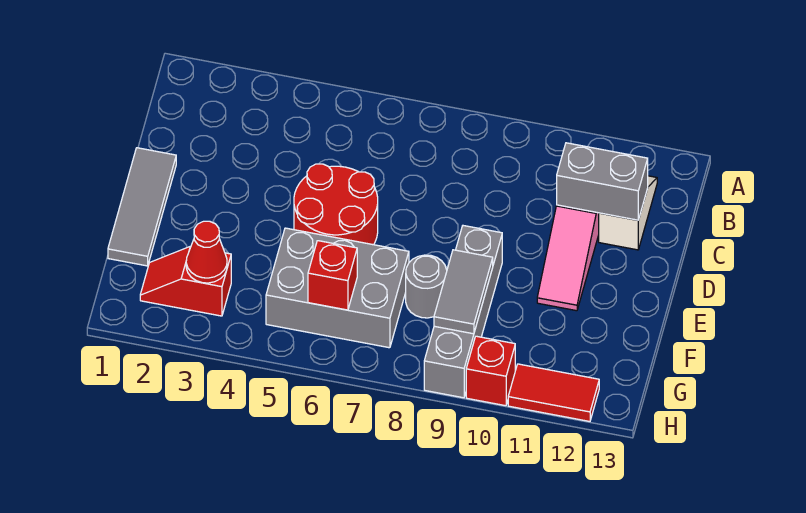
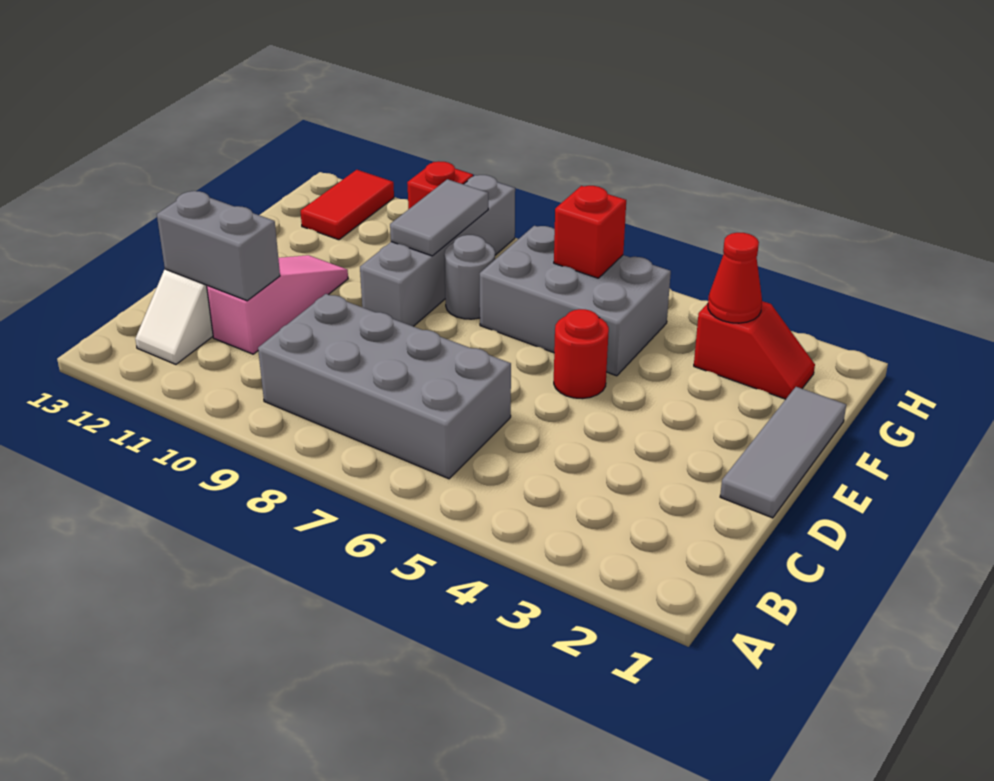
none -> grey 2x4 brick [258,294,511,479]
red 2x2 round brick [294,164,378,245] -> red 1x1 round brick [554,309,609,399]
red 1x2 tile [508,364,599,421] -> red 1x2 tile turned to [301,170,394,240]

